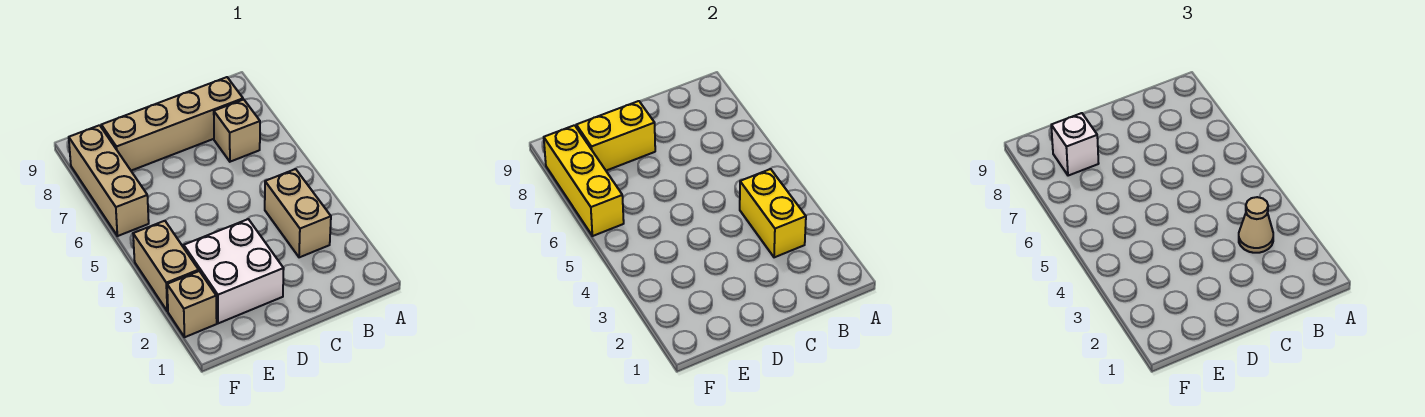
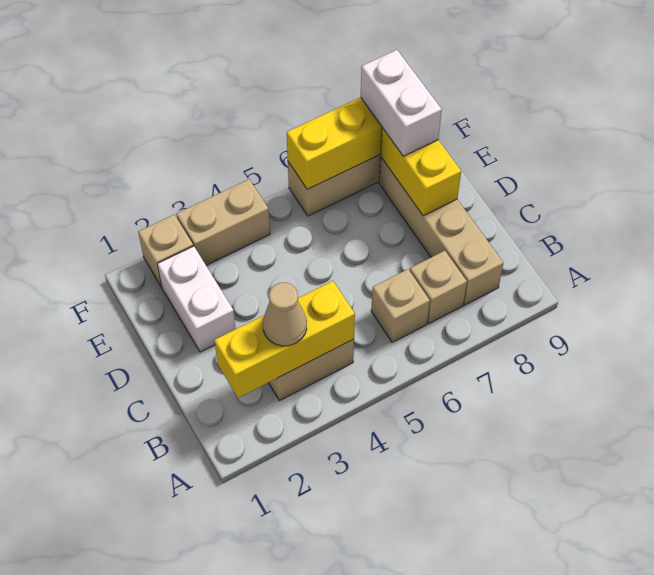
yellow 1x2 brick [740,169,806,257] -> yellow 1x3 brick [214,281,355,398]
none -> tan 1x1 brick [371,269,430,342]
white 2x2 brick [184,219,284,323] -> white 1x2 brick [157,246,236,352]
white 1x1 brick [1051,113,1099,176] -> white 1x2 brick [361,50,442,156]

